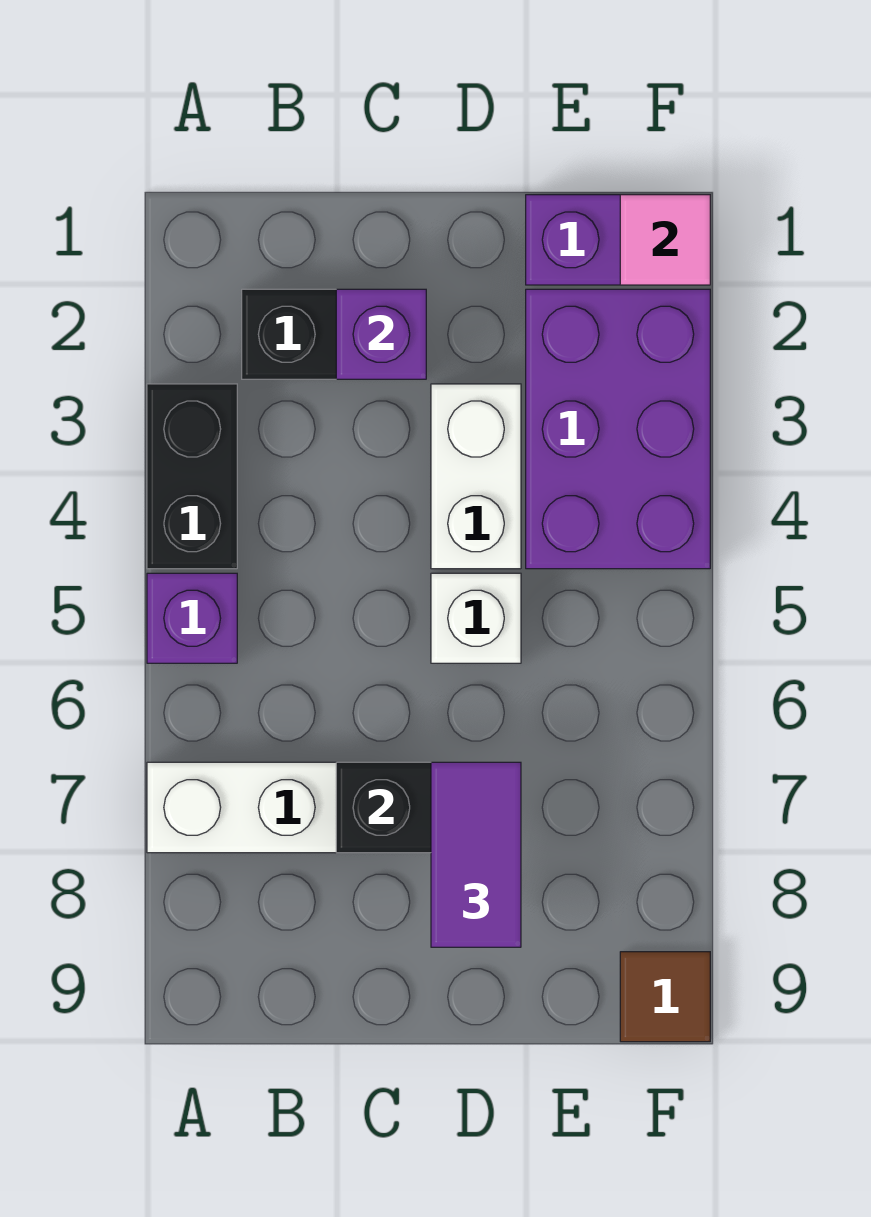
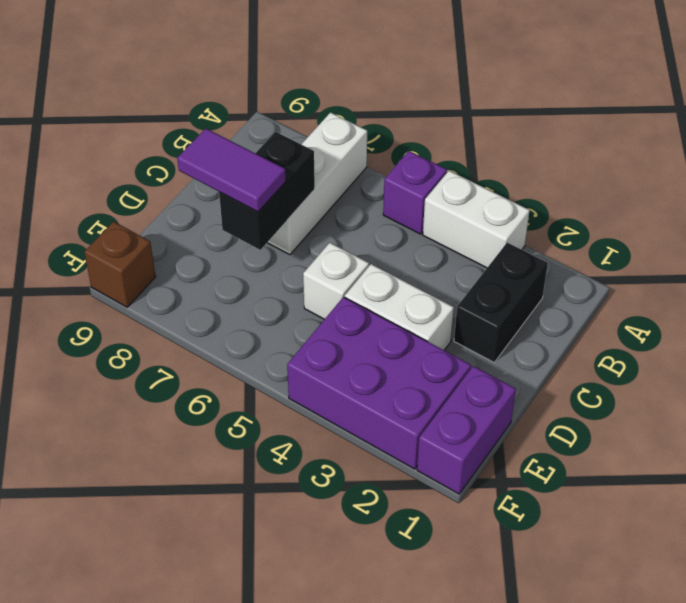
black 1x2 brick [147,384,237,569] -> white 1x2 brick [423,171,530,268]
purple 1x1 brick [336,289,426,379] -> none
pink 1x1 tile [620,195,710,285] -> none
brown 1x1 tile [620,952,710,1042] -> brown 1x1 brick [84,222,155,307]

